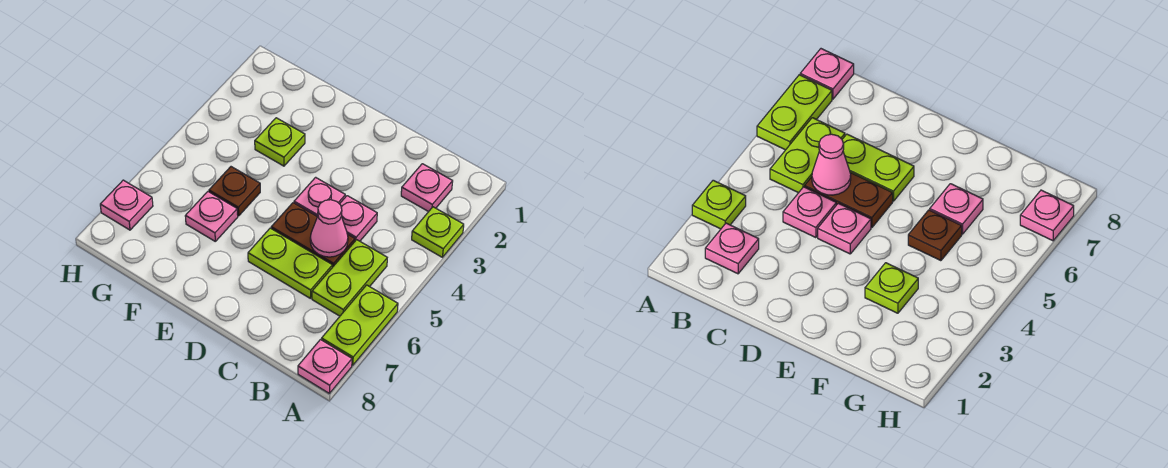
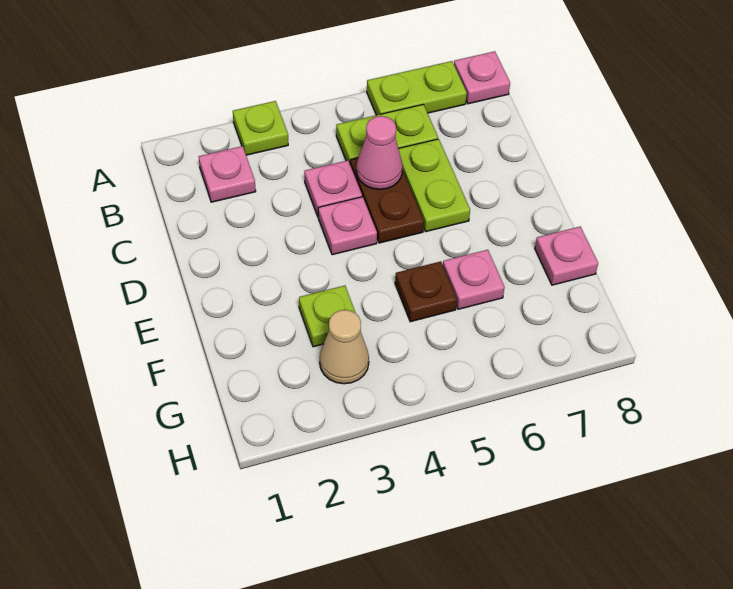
none -> tan 1x1 cone [320,310,369,384]
pink 1x1 plate [100,180,153,230] -> pink 1x1 plate moved to [535,227,598,285]

